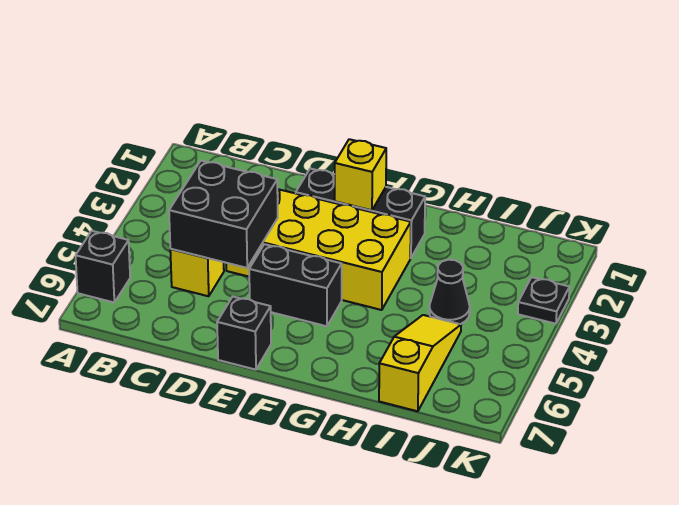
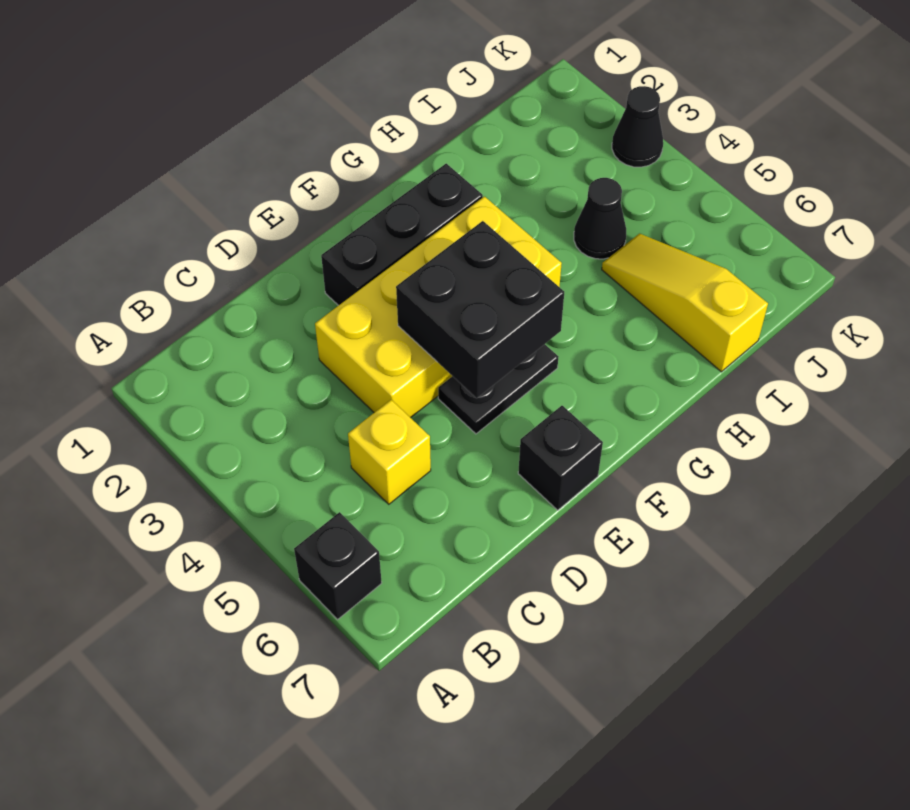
black 2x2 brick [169,161,278,268] -> black 2x2 brick moved to [396,221,564,398]
black 1x2 brick [249,244,342,326] -> black 1x2 plate [438,344,558,434]
yellow 1x1 brick [335,139,386,210] -> none
black 1x1 plate [518,277,570,324] -> black 1x1 cone [612,86,663,167]

